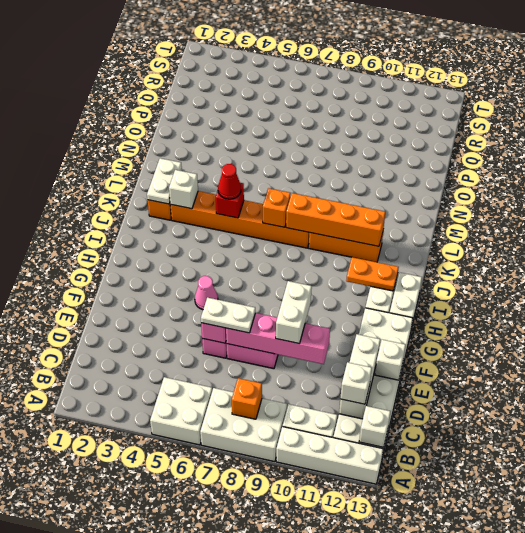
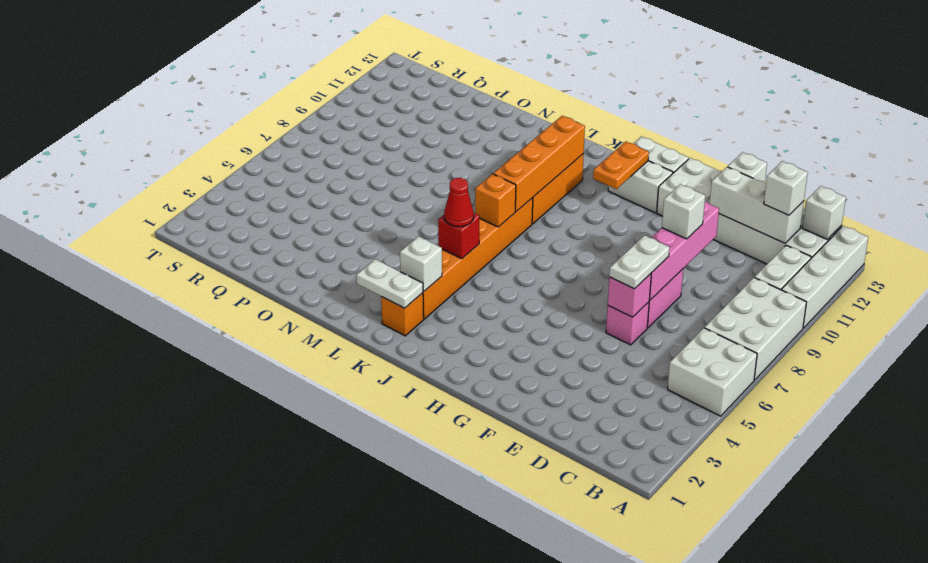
orange 1x1 brick [232,378,262,419] -> none
white 1x2 brick [276,281,312,344] -> white 1x1 brick [662,184,705,239]
pink 1x1 cone [195,276,218,310] -> none

